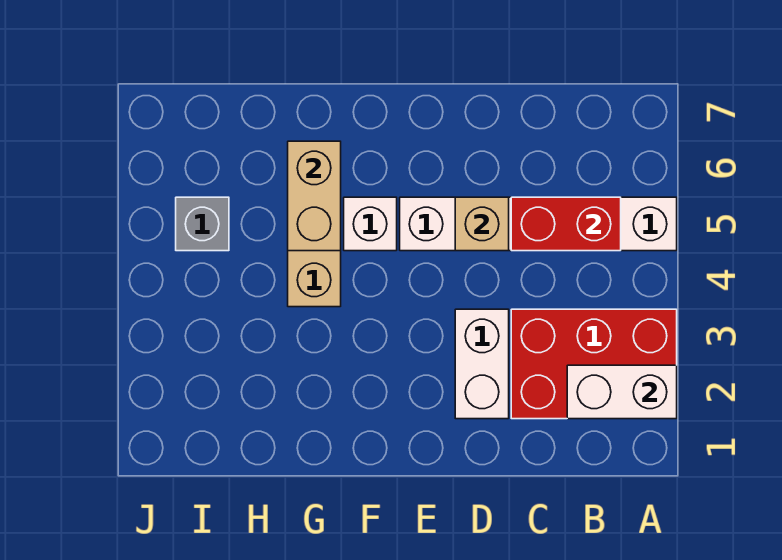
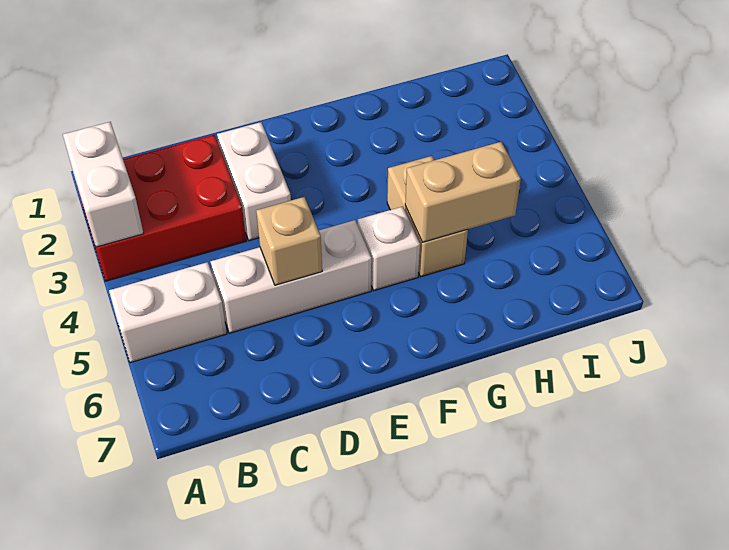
white 1x2 brick [567,365,677,419] -> white 1x2 brick turned to [63,122,144,247]
red 1x2 brick [511,197,621,251] -> none
tan 1x2 brick [288,141,341,251] -> tan 1x2 brick turned to [405,142,521,242]
grey 1x1 brick [176,197,229,251] -> none

